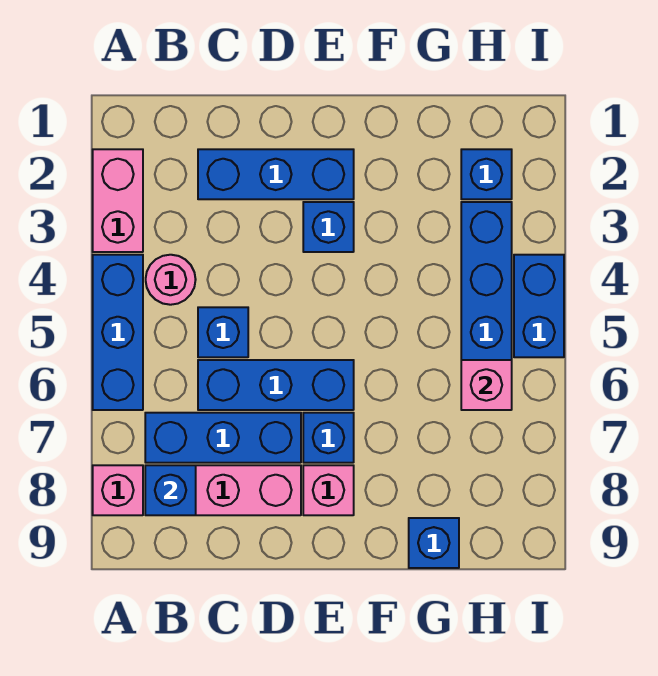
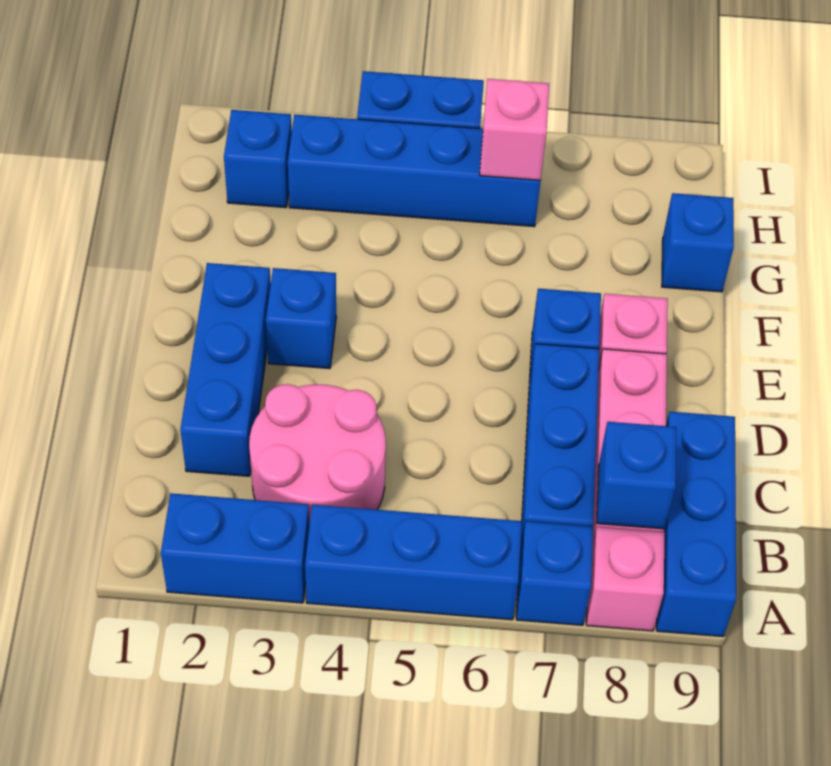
pink 1x2 brick [93,149,143,252] -> blue 1x2 brick [161,493,309,603]
pink 1x1 round brick [146,255,196,305] -> pink 2x2 round brick [249,384,386,525]
blue 1x1 brick [198,307,248,357] -> blue 1x1 brick moved to [516,521,593,625]
blue 1x3 brick [198,360,354,410] -> blue 1x3 brick moved to [657,412,736,637]

